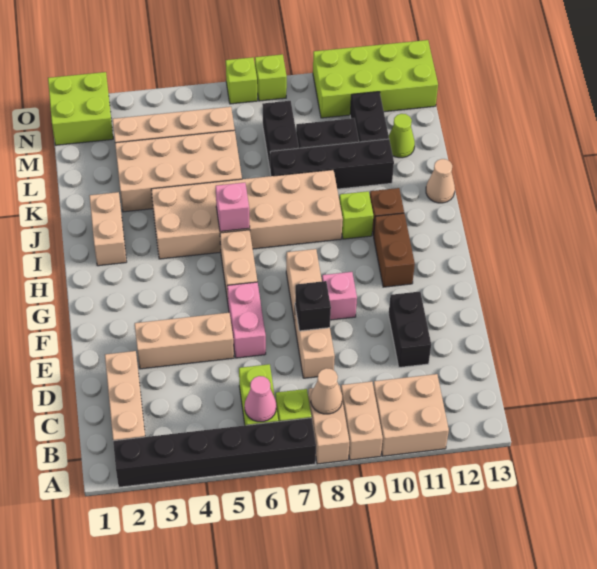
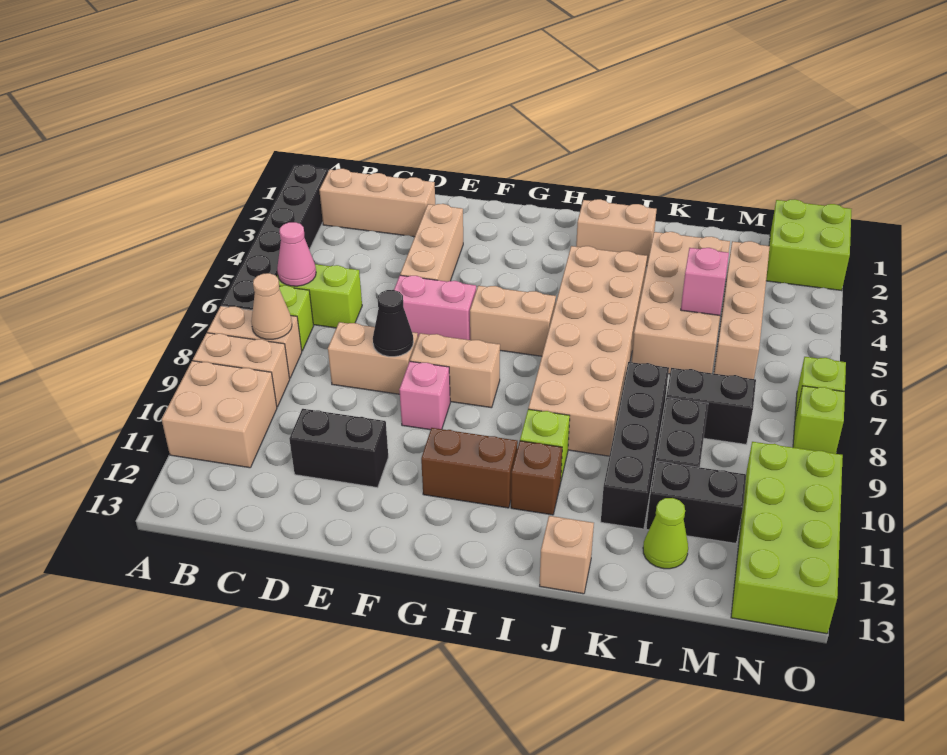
black 1x1 brick [295,281,331,331] -> black 1x1 cone [373,290,413,357]
pink 1x1 brick [216,183,250,231] -> pink 1x1 brick moved to [681,248,729,315]
tan 1x1 cone [426,159,455,203] -> tan 1x1 brick [540,516,594,594]

